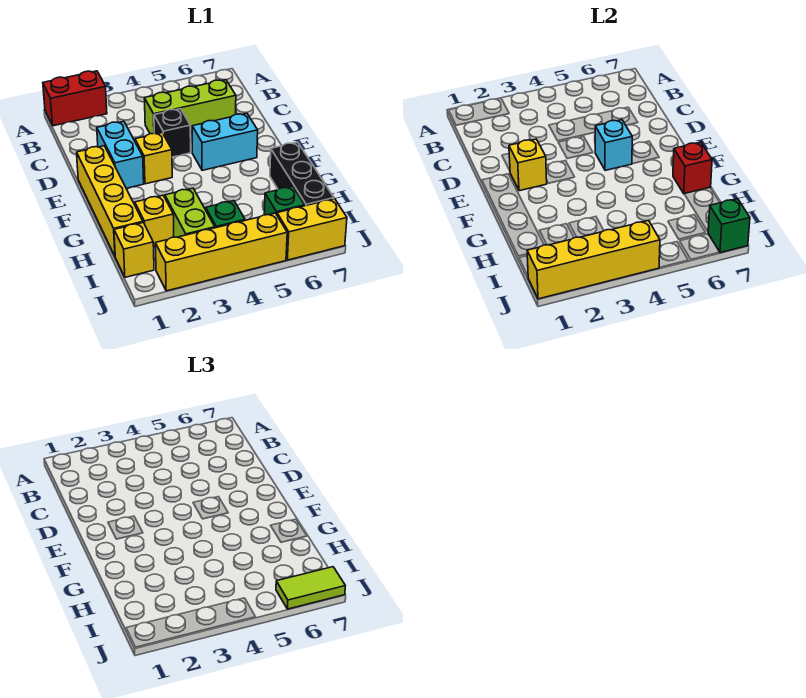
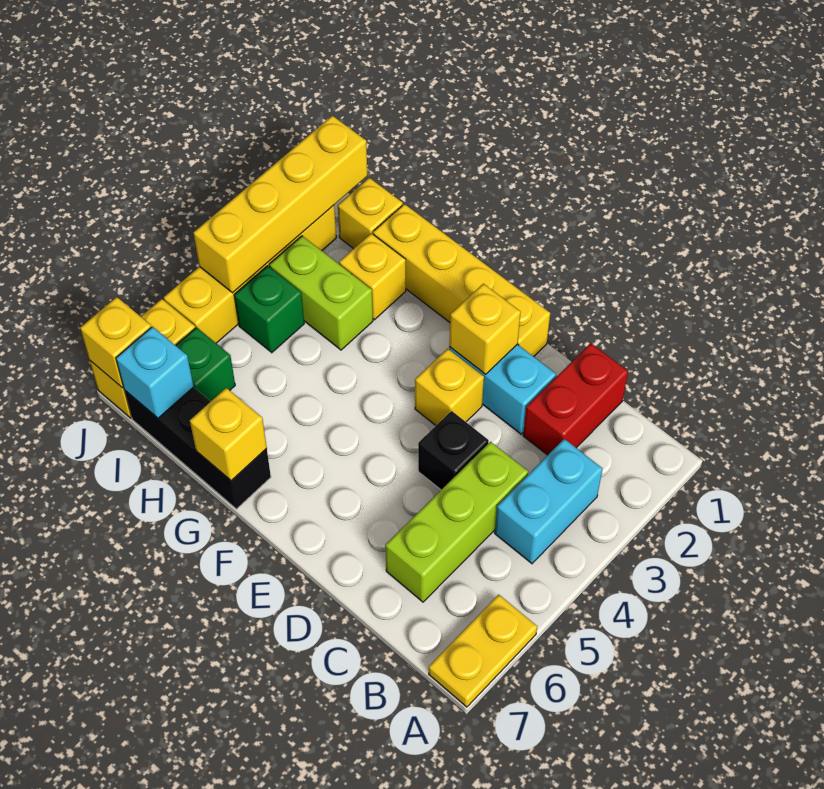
red 1x2 brick [43,71,107,126] -> red 1x2 brick moved to [523,343,628,455]
none -> yellow 1x2 plate [429,595,537,707]
cyan 1x2 brick [192,113,258,170] -> cyan 1x2 brick moved to [495,439,603,564]
cyan 1x1 brick [595,120,632,170] -> cyan 1x1 brick moved to [116,327,194,418]
red 1x1 brick [673,142,712,194] -> yellow 1x1 brick [190,388,267,481]
lime 1x2 tile [276,567,345,609] -> none
green 1x1 brick [708,199,750,253] -> yellow 1x1 brick [80,297,151,388]

